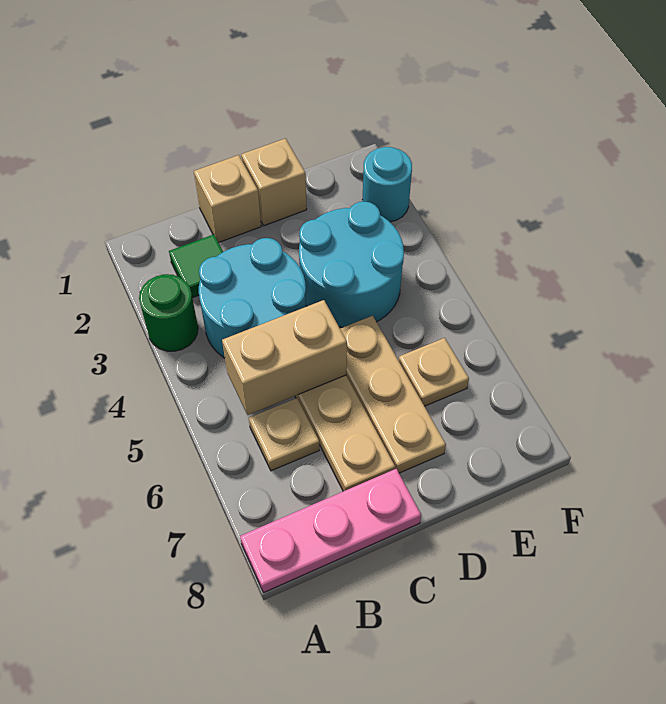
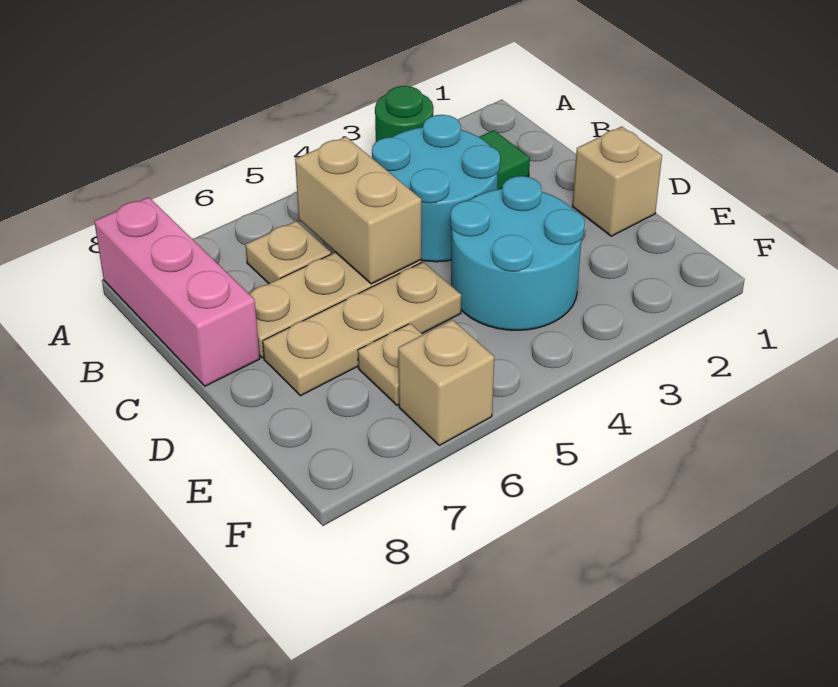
pink 1x3 plate [240,469,421,593] -> pink 1x3 brick [94,197,260,386]
tan 1x1 brick [194,155,261,243] -> tan 1x1 brick moved to [398,320,494,445]
cyan 1x1 round brick [362,147,412,222] -> none

